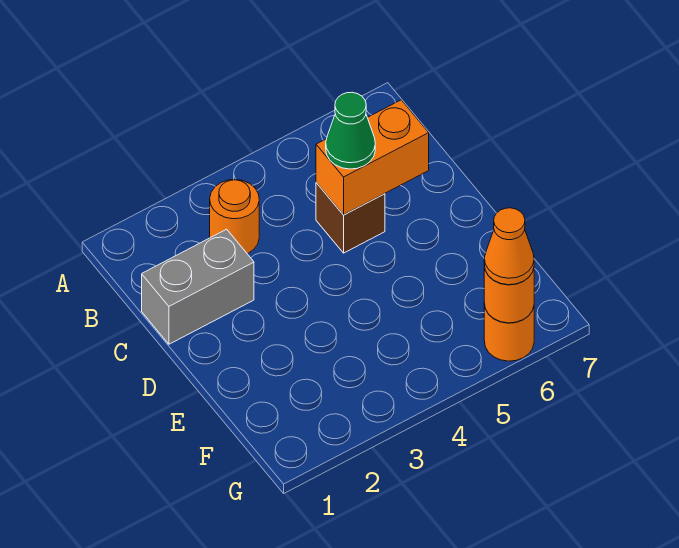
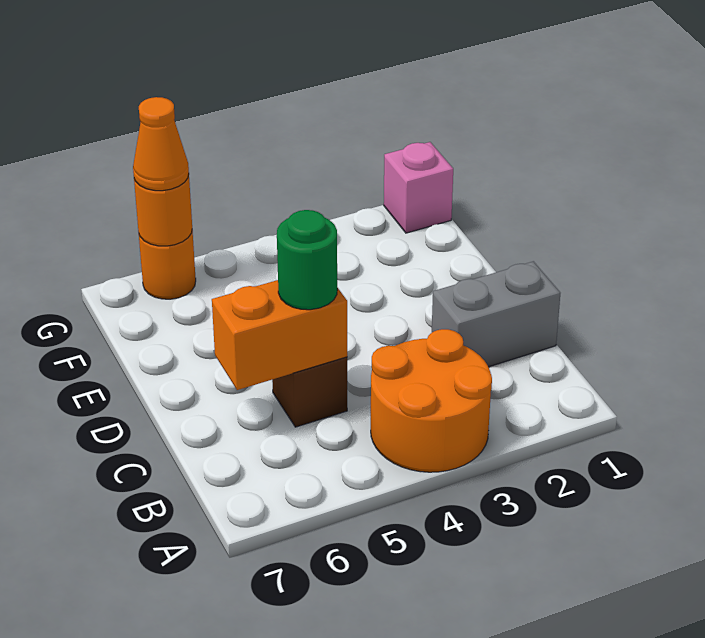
orange 1x1 round brick [210,179,259,254] -> orange 2x2 round brick [371,329,492,472]
green 1x1 cone [326,92,375,169] -> green 1x1 round brick [277,210,337,310]
none -> pink 1x1 brick [384,142,453,233]

